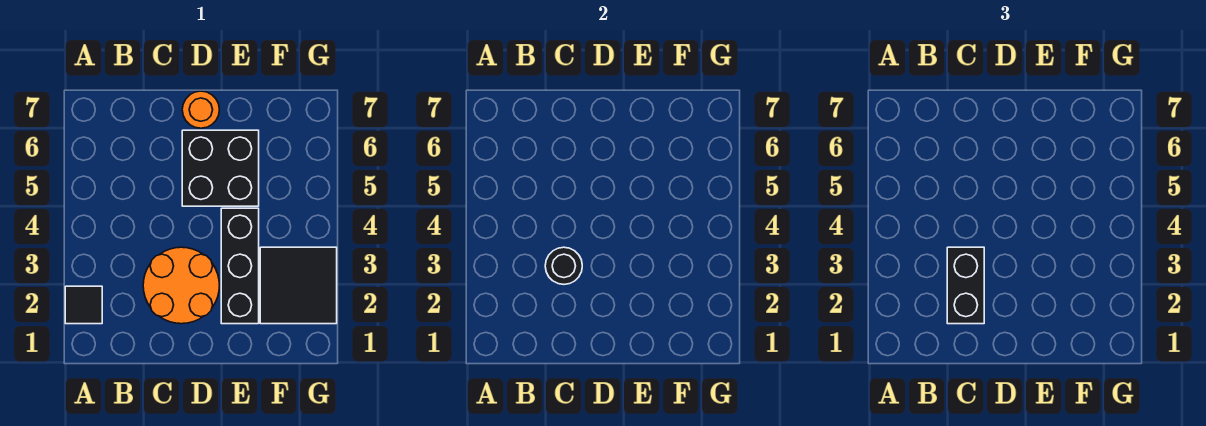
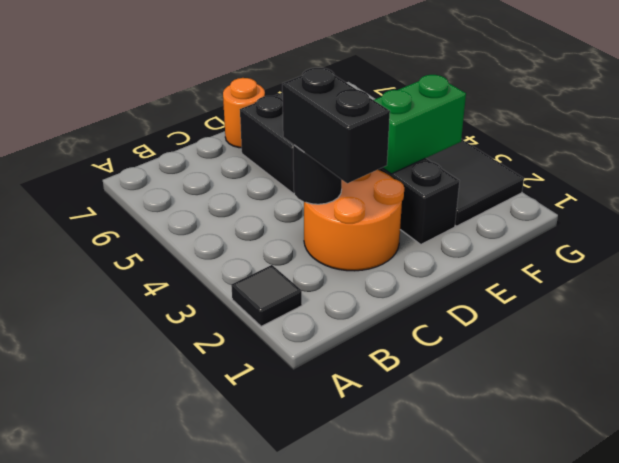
none -> green 1x2 brick [374,75,466,174]

